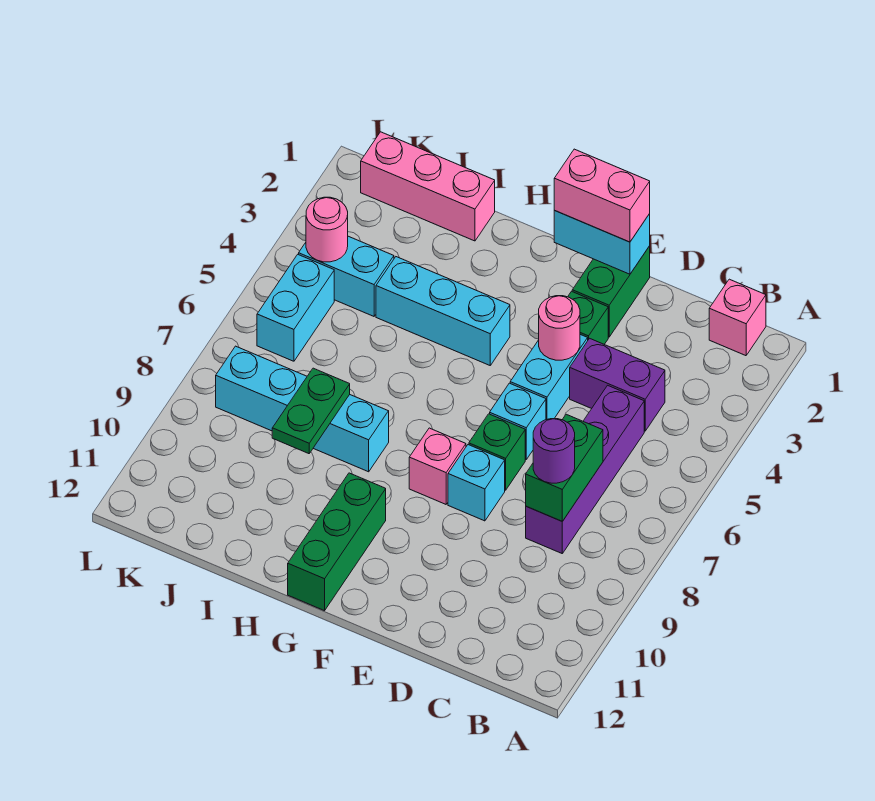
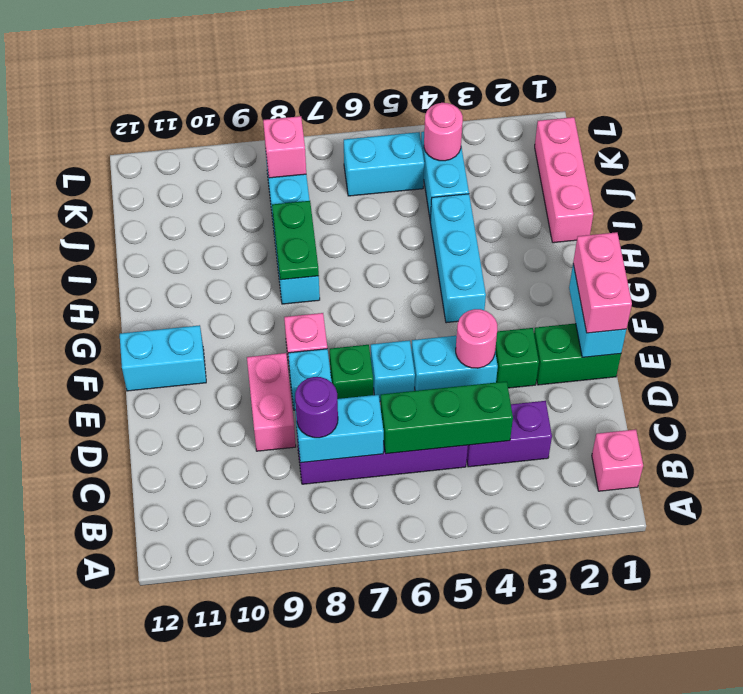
purple 1x2 brick [570,338,665,431] -> purple 1x2 brick turned to [467,401,552,467]
green 1x2 brick [526,414,603,521] -> cyan 1x2 brick [295,395,384,463]
none -> pink 1x2 brick [247,353,296,451]
none -> cyan 1x2 brick [120,325,206,391]
green 1x3 brick [288,473,386,611] -> green 1x3 brick moved to [381,381,513,454]
green 1x2 plate [272,368,350,454] -> green 1x2 plate turned to [272,201,319,280]
none -> pink 1x1 brick [263,116,306,178]

